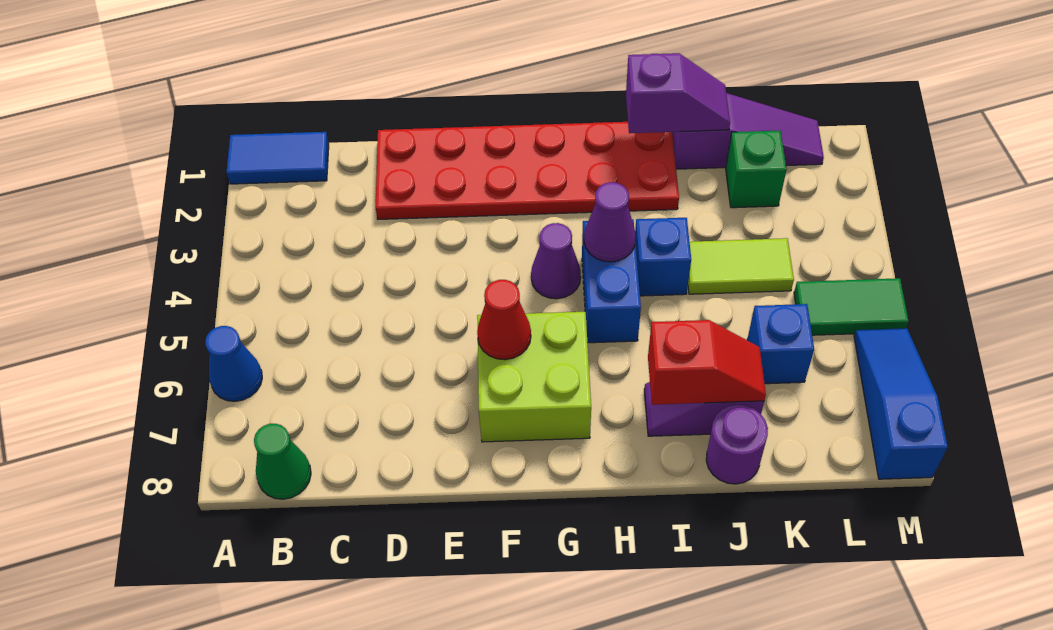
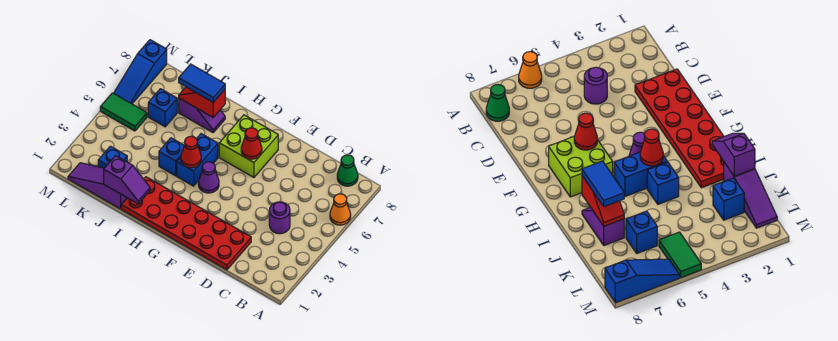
blue 1x2 tile [227,132,329,184] -> blue 1x2 tile moved to [179,64,225,102]
blue 1x1 cone [205,326,262,401] -> orange 1x1 cone [330,194,351,225]
purple 1x1 cone [584,182,636,262] -> red 1x1 cone [181,136,201,168]
purple 1x2 slope [626,53,730,133] -> purple 1x2 slope turned to [104,156,150,204]
lime 1x2 tile [688,238,794,294] -> none
purple 1x1 round brick [706,405,768,484] -> purple 1x1 round brick moved to [269,202,290,234]
green 1x1 brick [726,131,787,208] -> blue 1x1 brick [98,146,127,168]

